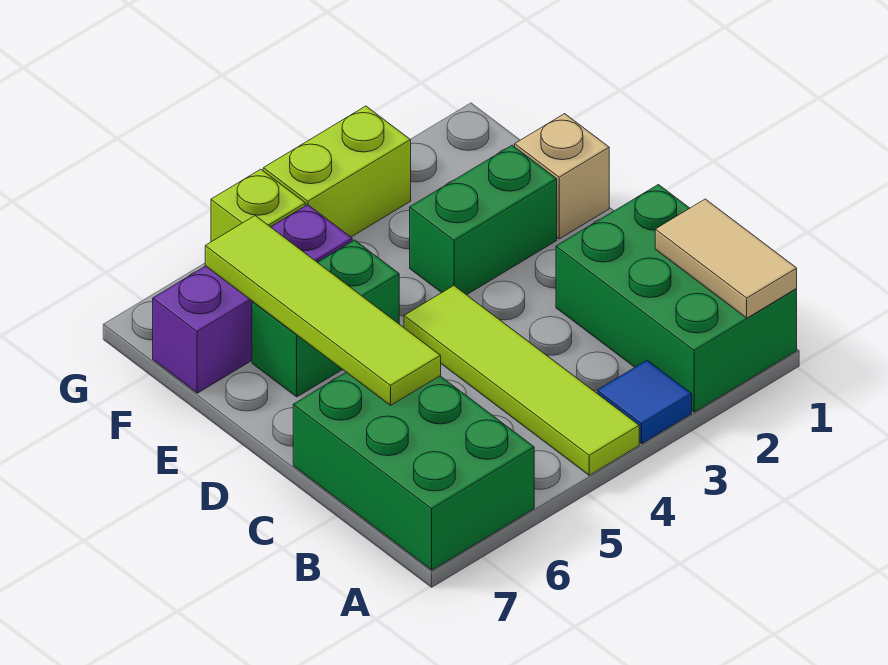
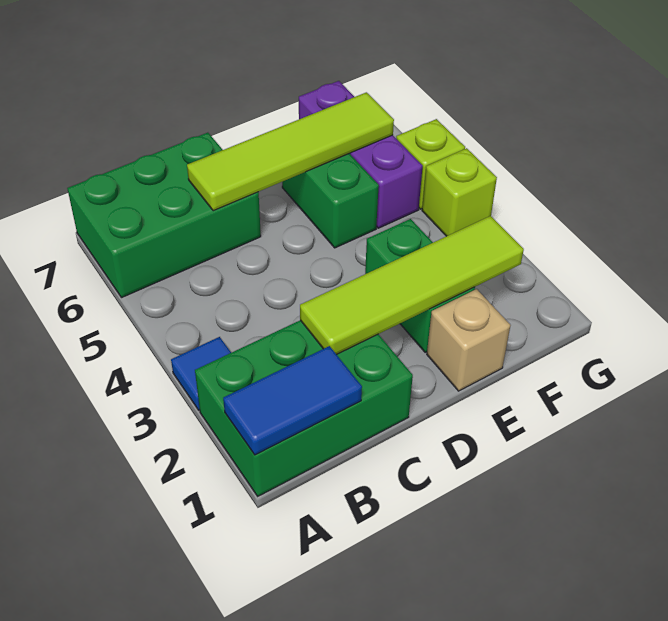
tan 1x2 tile [655,199,797,318] -> blue 1x2 tile [223,346,362,455]
lime 1x4 tile [404,286,639,475] -> lime 1x4 tile moved to [300,216,524,354]
lime 1x2 brick [263,106,411,237] -> lime 1x1 brick [422,148,497,236]

